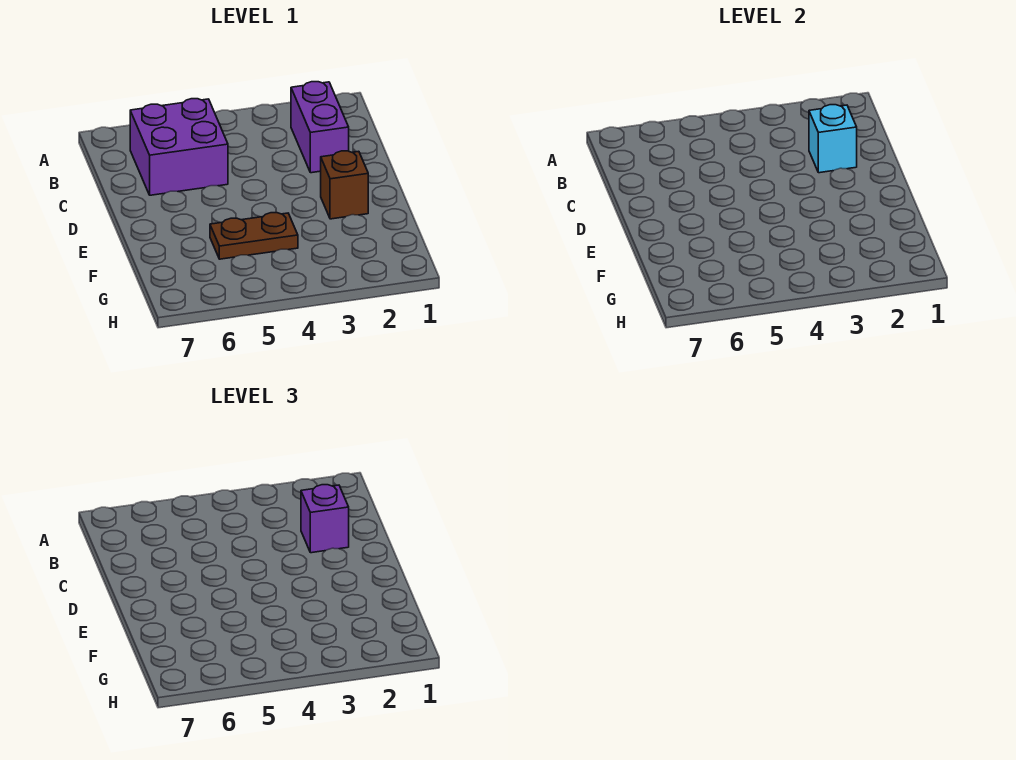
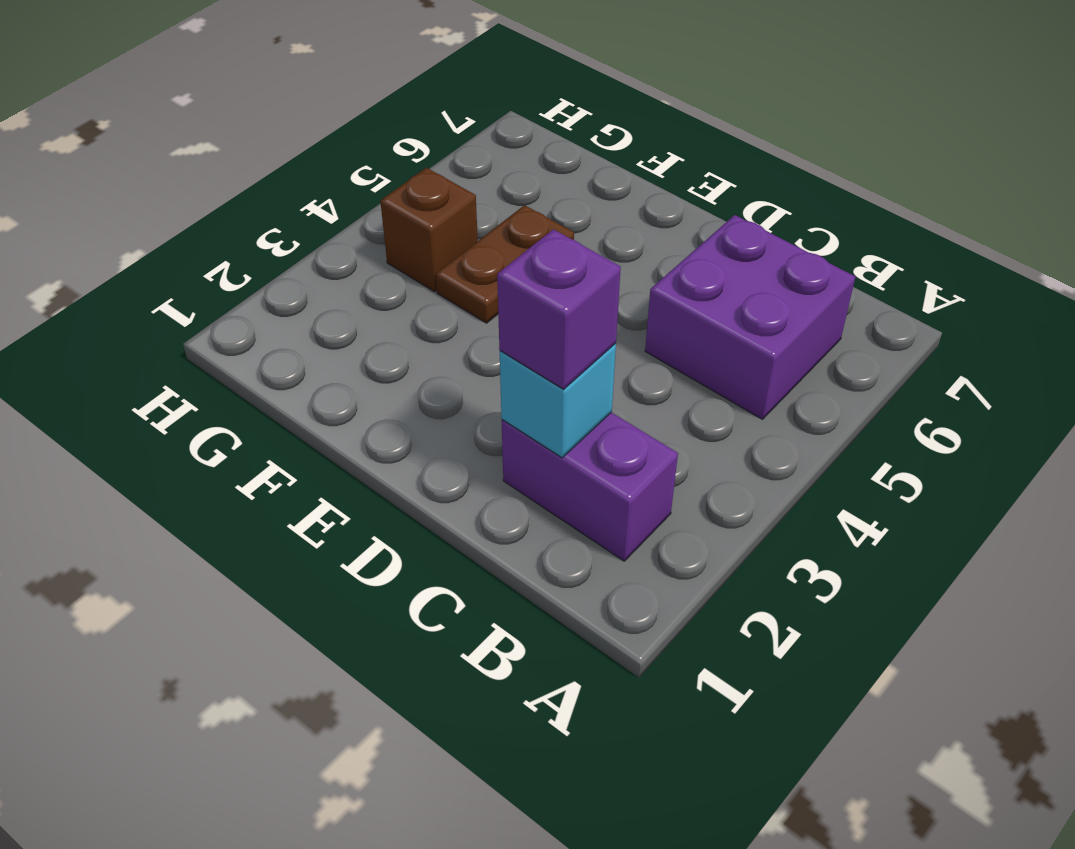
brown 1x1 brick [321,151,368,219] -> brown 1x1 brick moved to [380,168,478,292]

